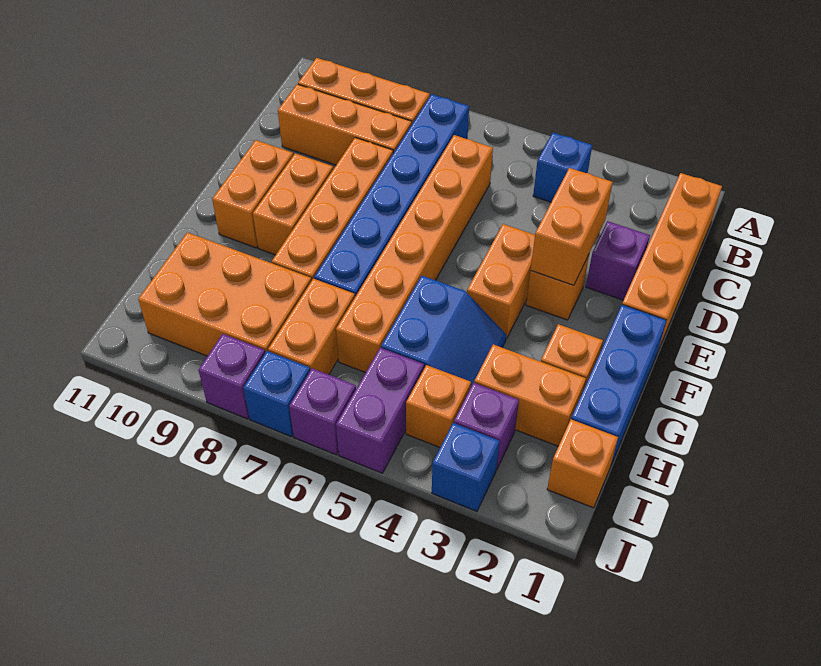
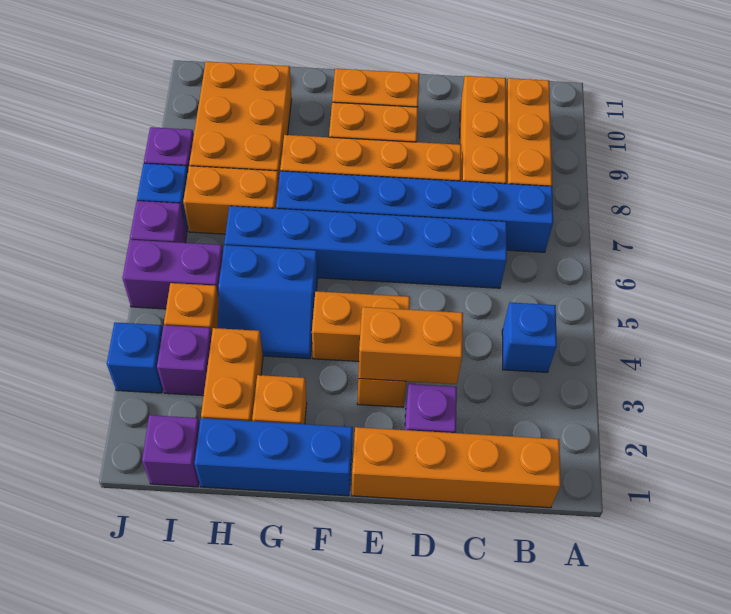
orange 1x6 brick [336,135,493,373] -> blue 1x6 brick [224,206,507,288]
orange 1x1 brick [547,419,618,508] -> purple 1x1 brick [142,415,200,487]

